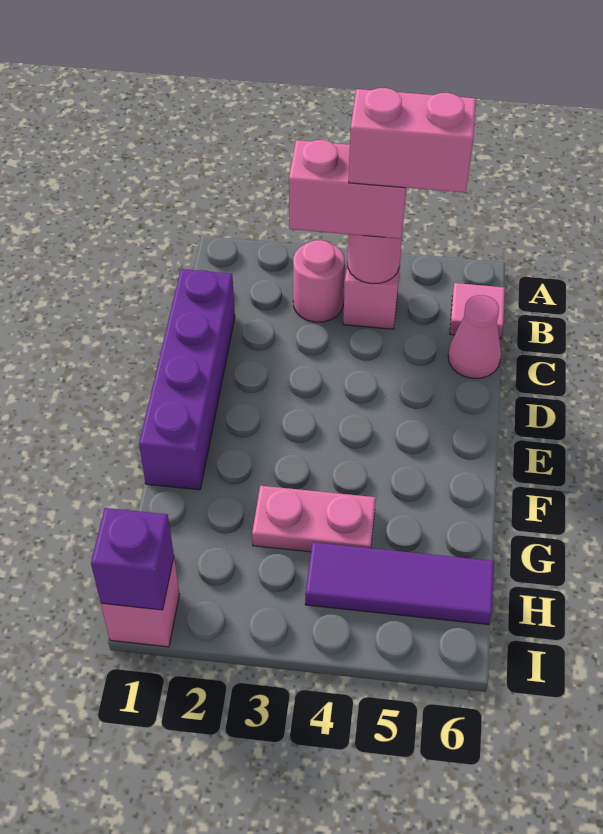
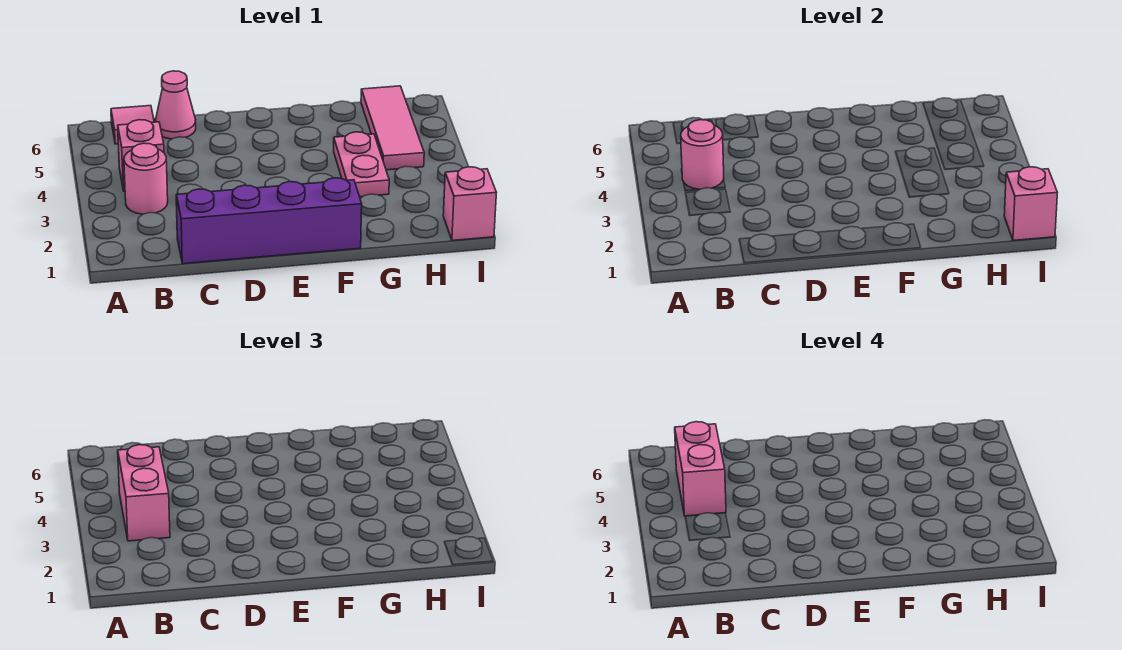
purple 1x3 tile [305,542,494,625] -> pink 1x3 tile [361,86,424,170]
purple 1x1 brick [91,508,174,610] -> pink 1x1 brick [1004,167,1057,240]

